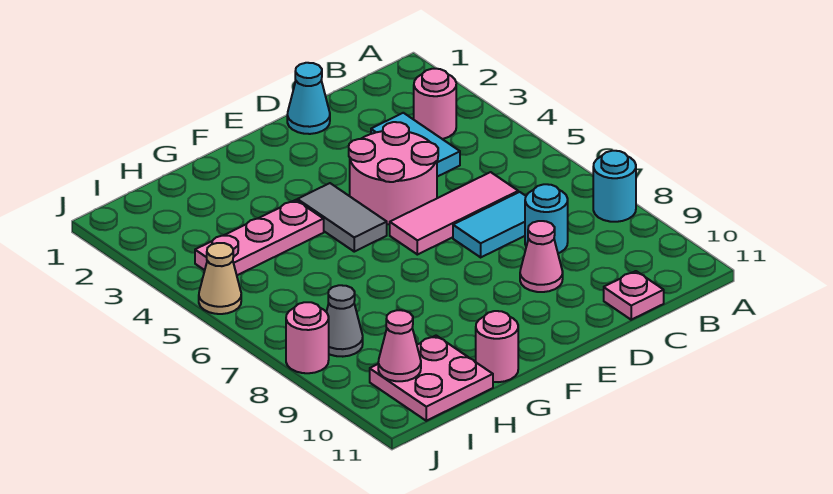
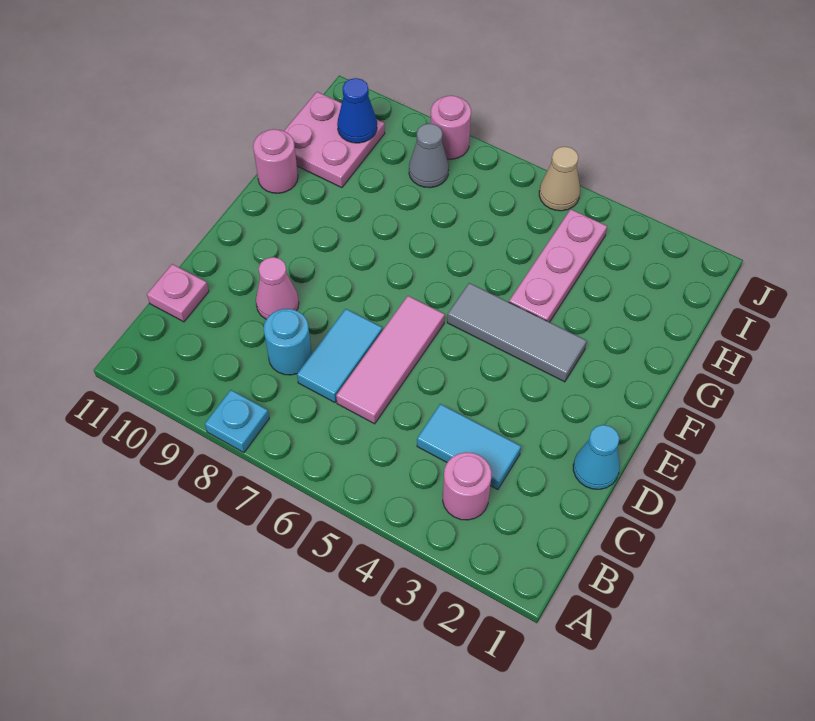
cyan 1x1 round brick [593,151,636,222] -> cyan 1x1 plate [205,390,269,452]
pink 2x2 round brick [349,122,438,224] -> none
grey 1x2 tile [297,183,387,252] -> grey 1x3 tile [447,283,587,382]
pink 1x1 cone [378,310,421,381] -> blue 1x1 cone [337,78,377,143]

